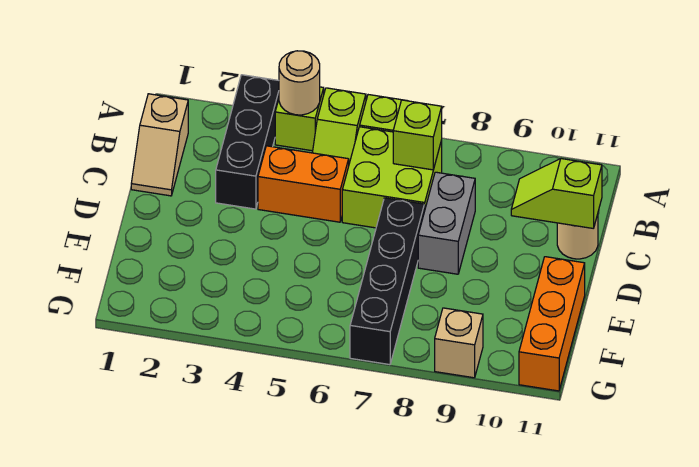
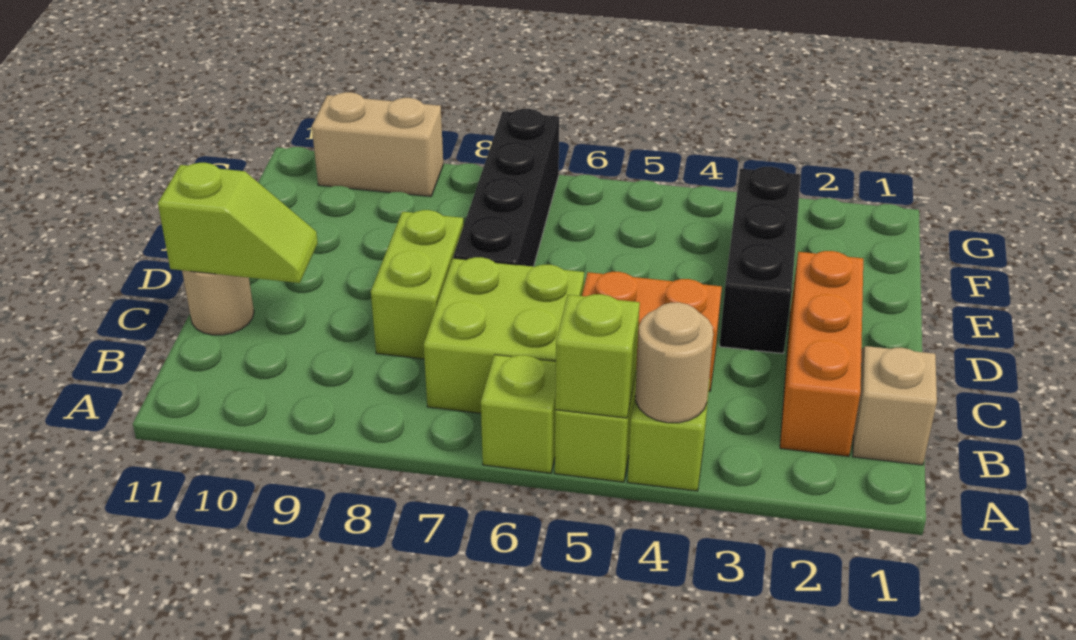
black 1x3 brick [216,75,279,209] -> black 1x3 brick moved to [719,167,801,354]
lime 1x1 brick [393,100,442,170] -> lime 1x1 brick moved to [555,294,640,418]
grey 1x2 brick [418,172,475,274] -> lime 1x2 brick [371,210,464,359]
orange 1x3 brick [519,257,585,391] -> orange 1x3 brick moved to [780,251,863,456]
tan 1x1 brick [435,308,483,378] -> tan 1x2 brick [312,92,443,197]

